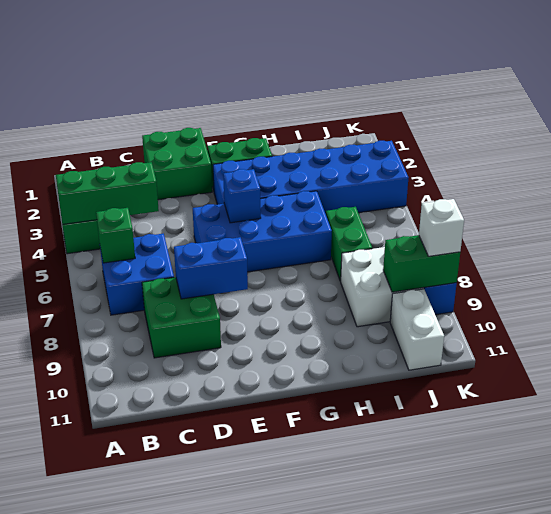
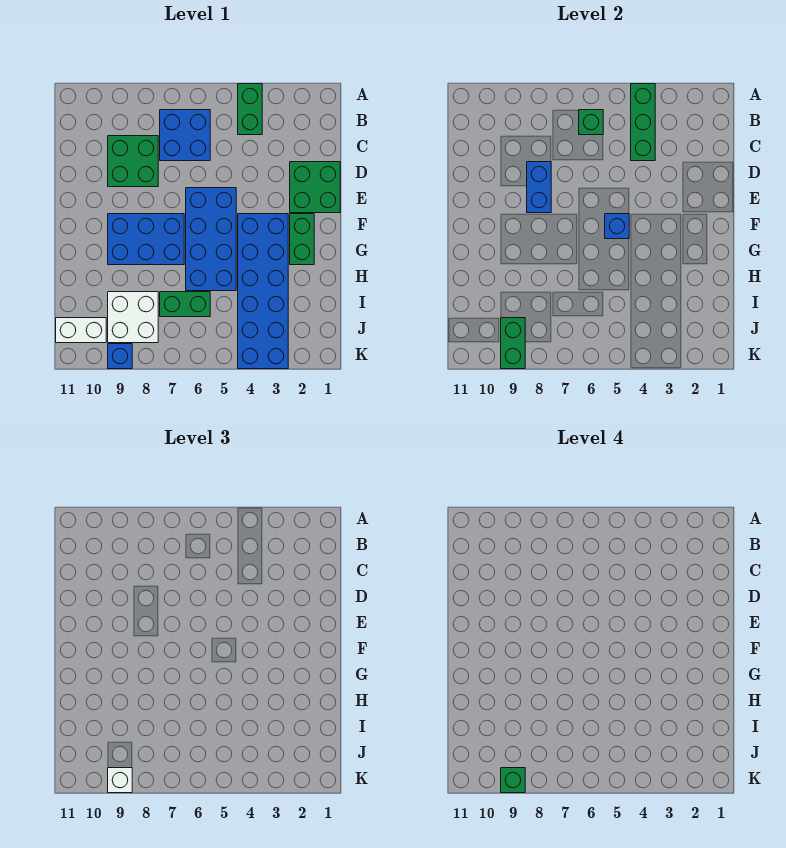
none -> blue 2x3 brick [108,214,184,265]
none -> green 1x1 brick [501,768,525,793]

